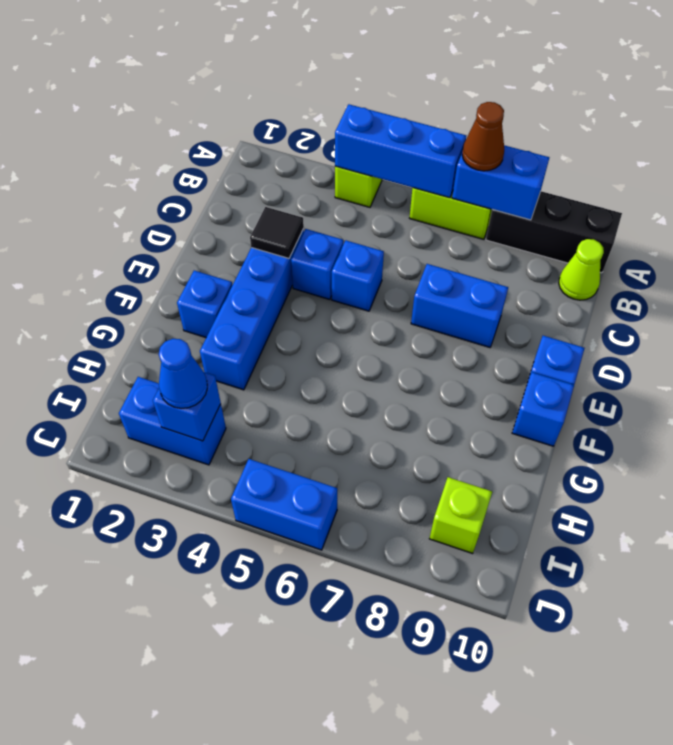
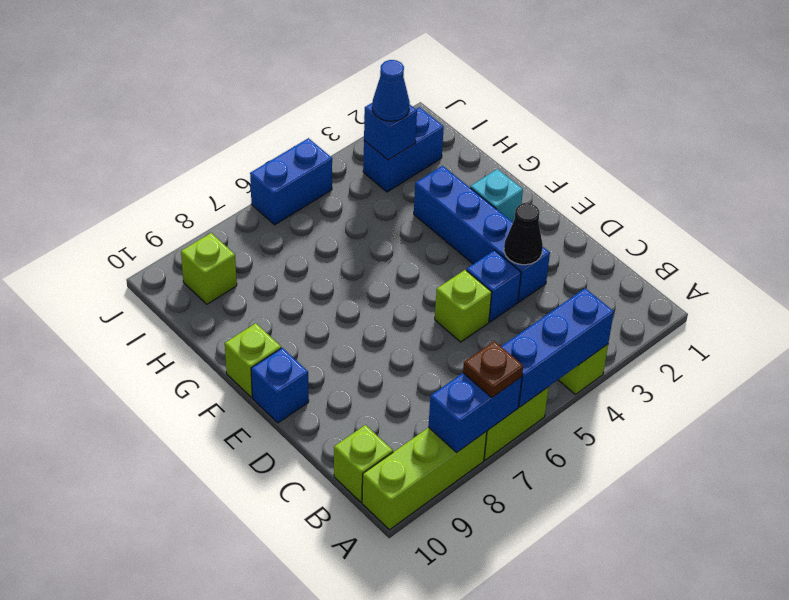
brown 1x1 cone [462,102,504,171] -> brown 1x1 plate [463,341,523,397]
black 1x3 brick [486,191,622,273] -> lime 1x3 brick [362,427,487,530]
lime 1x1 cone [559,239,604,300] -> lime 1x1 brick [334,425,393,502]
black 1x1 tile [250,207,304,258] -> black 1x1 cone [504,203,543,265]
blue 1x1 brick [332,240,384,311] -> lime 1x1 brick [435,270,492,342]
blue 1x2 brick [411,264,508,347] -> none
blue 1x1 brick [177,271,232,338] -> cyan 1x1 brick [470,169,523,222]
blue 1x1 brick [512,372,574,446] -> lime 1x1 brick [225,323,281,397]

